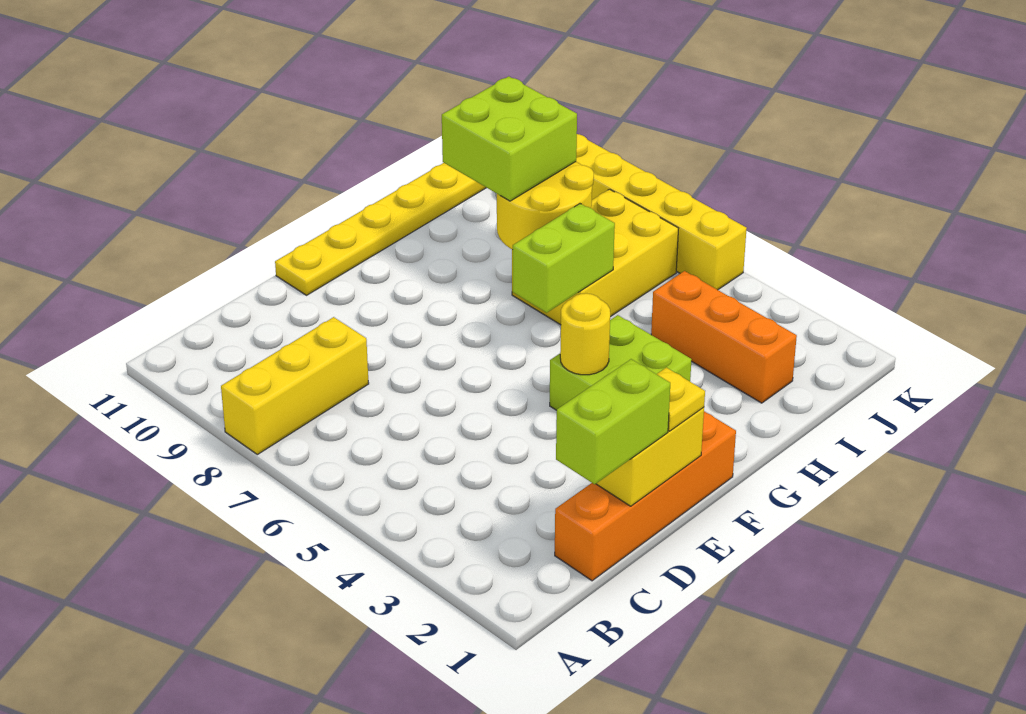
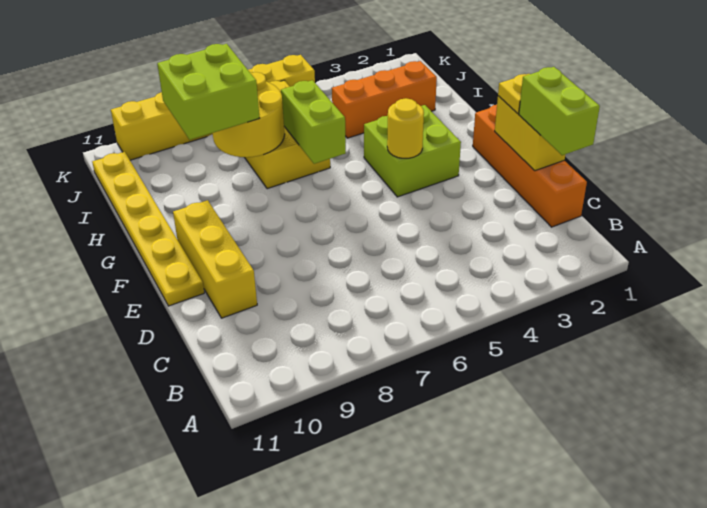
yellow 1x3 brick [221,317,369,455] -> yellow 1x3 brick moved to [173,200,257,318]

